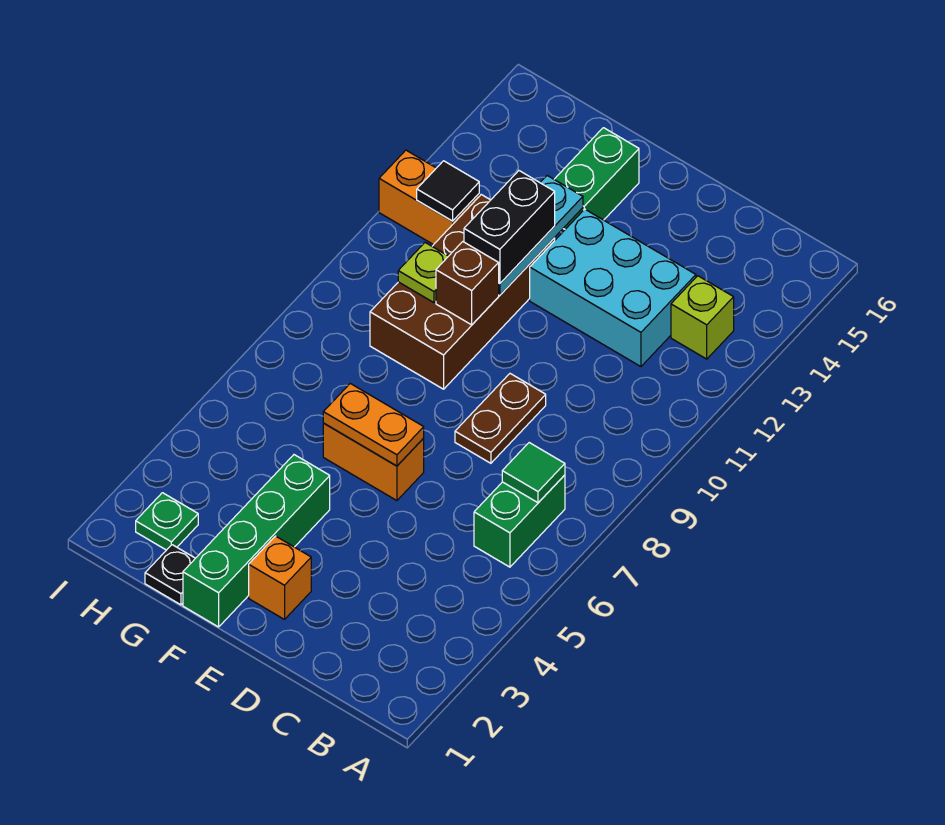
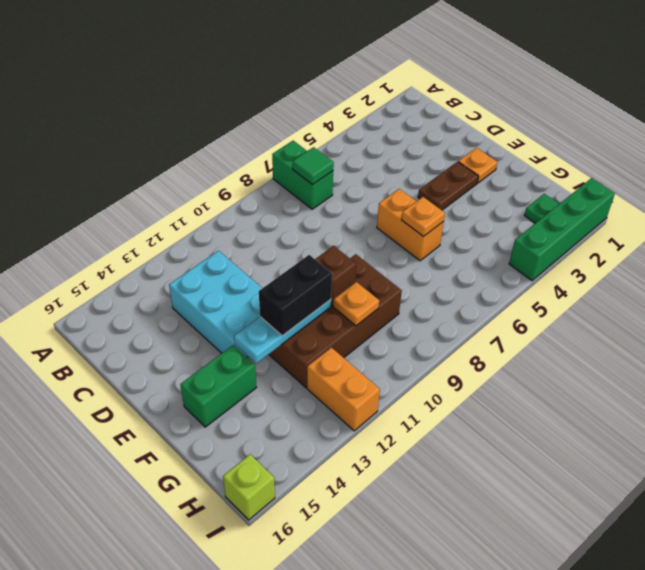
green 1x2 brick [474,475,565,567] -> green 1x2 brick turned to [272,141,333,209]
lime 1x1 brick [671,276,734,359] -> lime 1x1 brick moved to [223,454,275,520]
brown 1x2 plate [455,374,546,463] -> brown 1x2 plate moved to [418,162,478,210]
orange 1x1 brick [249,536,311,619] -> orange 1x1 plate [458,148,497,183]
orange 1x2 plate [323,384,424,466] -> orange 1x1 plate [402,197,445,237]
green 1x4 brick [183,455,330,627] -> green 1x4 brick moved to [509,178,615,281]
black 1x1 plate [145,545,195,605] -> none
lime 1x1 plate [398,243,448,303] -> orange 1x1 plate [333,282,379,326]
black 1x1 tile [417,161,479,221] -> none

